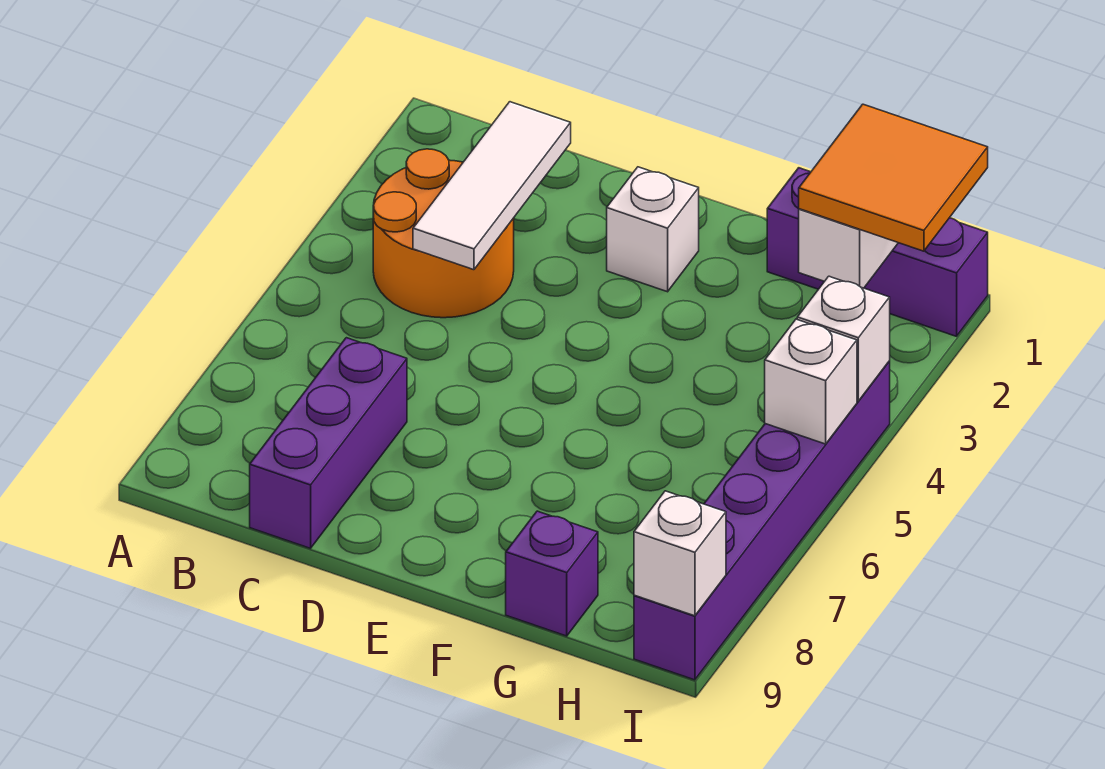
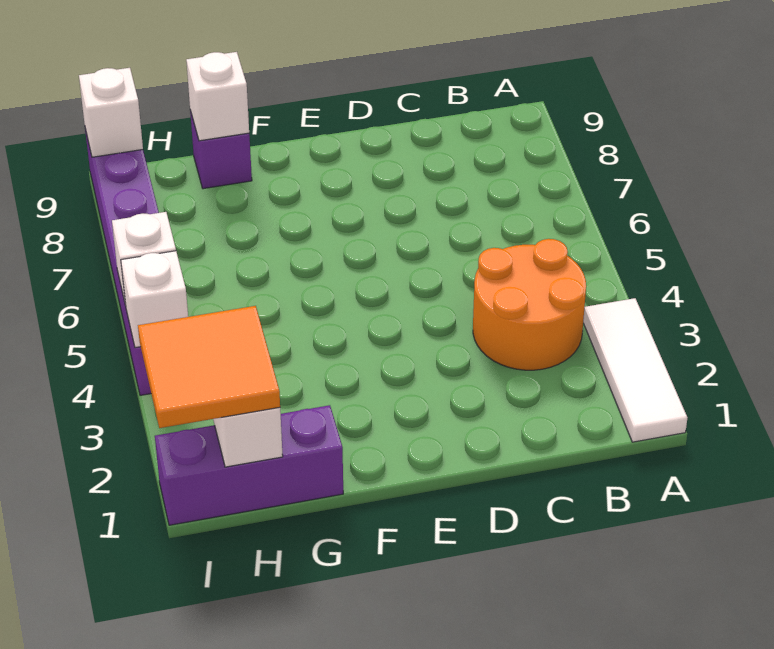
white 1x3 tile [413,102,571,270] -> white 1x3 tile moved to [583,298,687,442]
purple 1x3 brick [250,338,407,548] -> none
white 1x1 brick [607,167,699,292] -> white 1x1 brick moved to [186,52,249,141]

